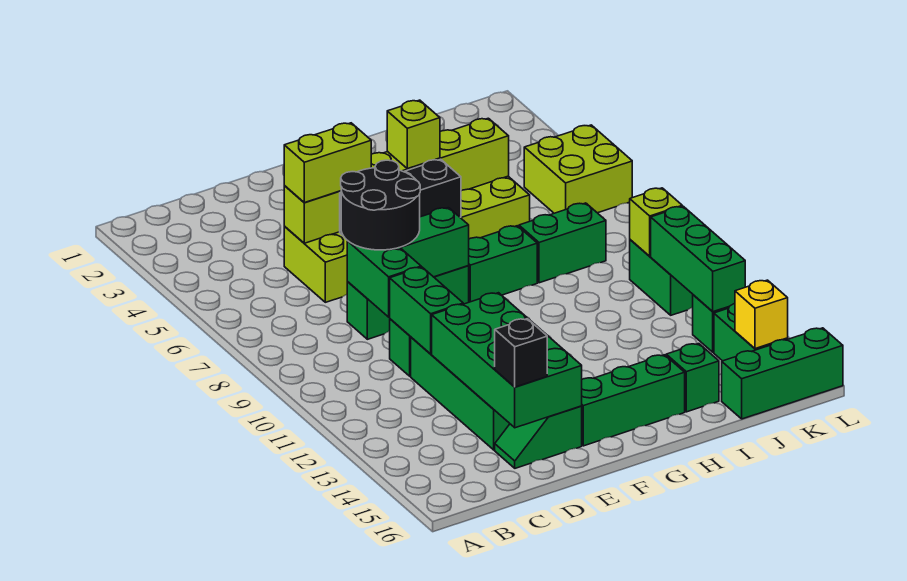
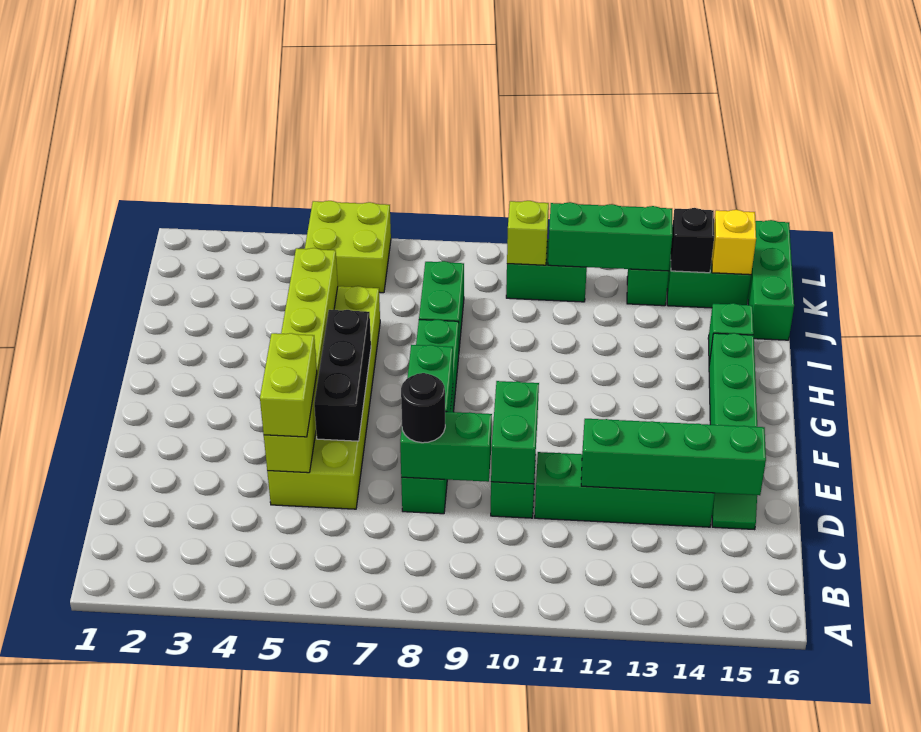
black 2x2 round brick [341,160,420,250] -> black 1x1 round brick [401,373,445,443]
green 1x2 brick [390,267,463,354] -> green 1x2 brick turned to [491,381,539,484]
green 2x4 brick [432,293,582,428] -> green 1x4 brick [581,419,766,495]
black 1x1 brick [495,319,547,387] -> black 1x1 brick moved to [671,208,714,273]
lime 1x1 brick [387,100,440,169] -> none

